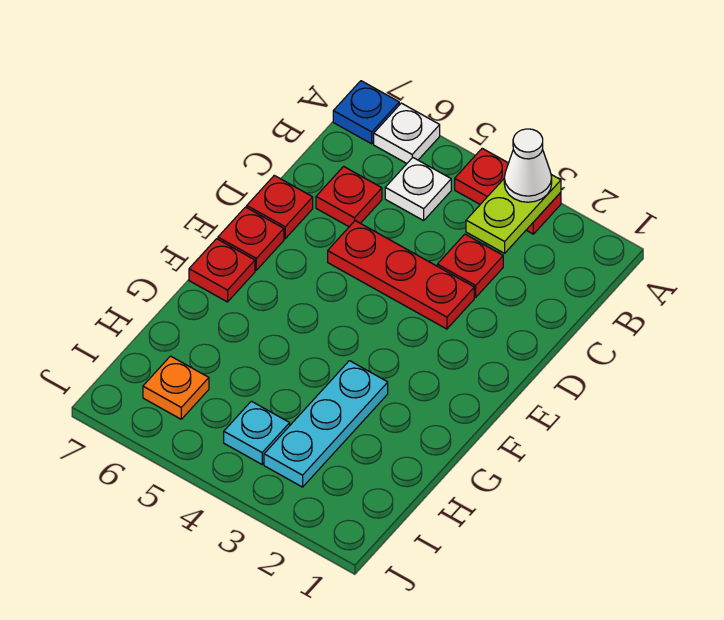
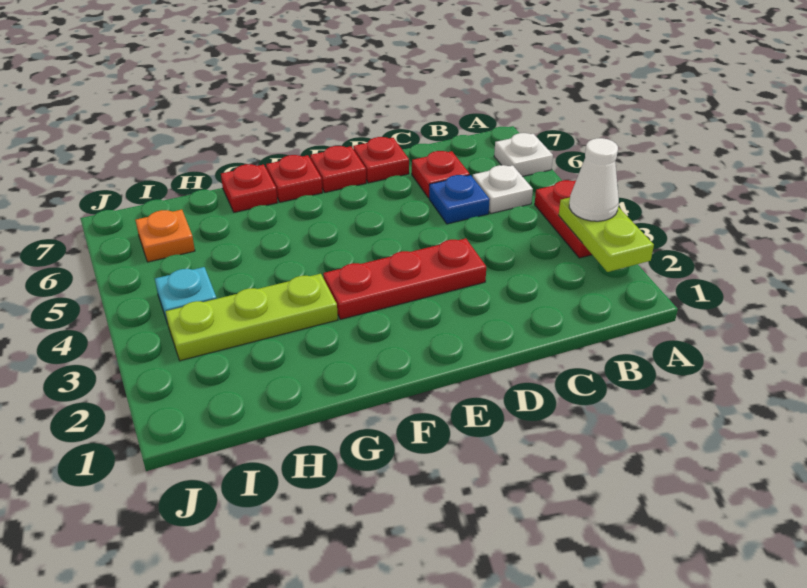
lime 1x2 plate [466,175,561,253] -> lime 1x2 plate turned to [559,198,654,272]
blue 1x1 plate [333,81,399,144] -> blue 1x1 plate moved to [429,175,490,224]
red 1x1 plate [437,234,503,297] -> red 1x1 plate moved to [221,164,277,212]
red 1x3 plate [328,221,474,329] -> red 1x3 plate turned to [323,238,486,319]
cyan 1x3 plate [264,361,388,487] -> lime 1x3 plate [165,274,338,361]

